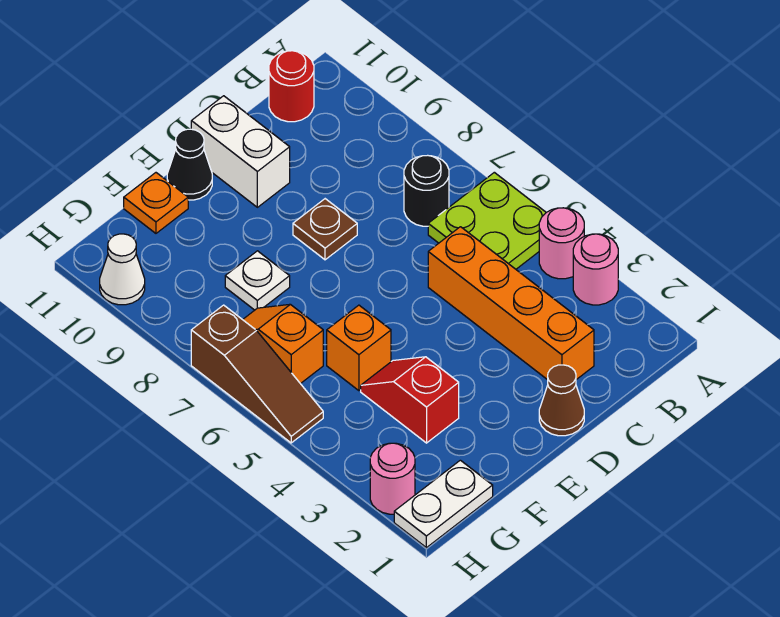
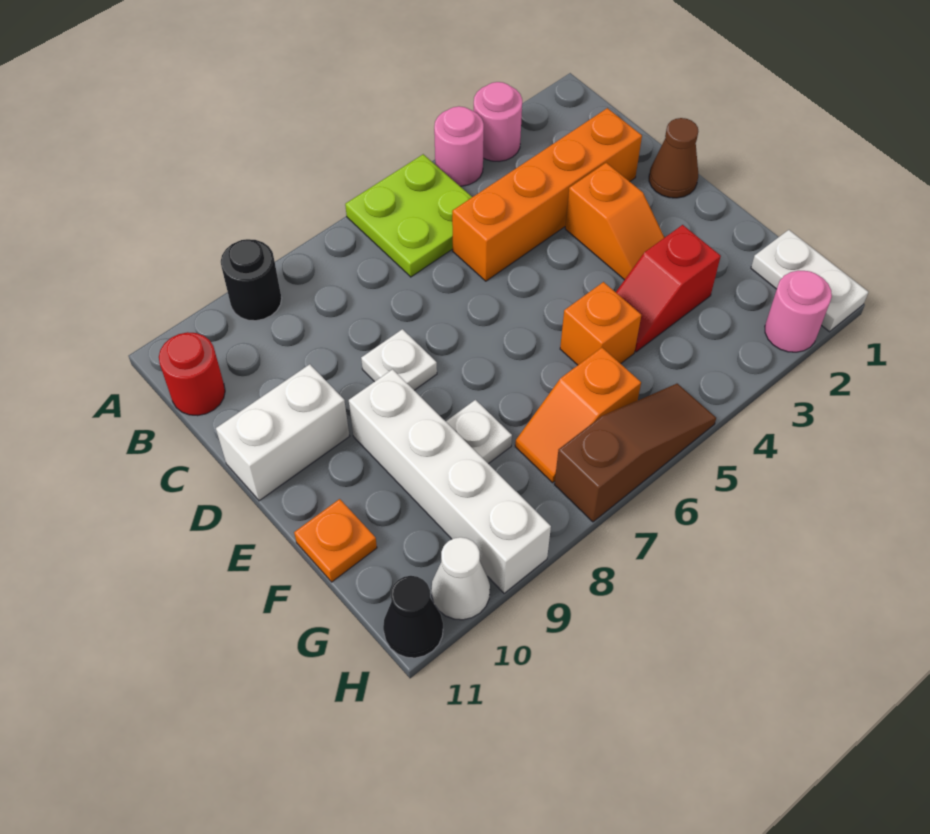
black 1x1 round brick [404,155,449,226] -> black 1x1 round brick moved to [221,239,282,321]
none -> orange 1x2 slope [565,163,665,280]
brown 1x1 plate [293,199,357,260] -> white 1x1 plate [361,329,437,390]
none -> white 1x4 brick [349,369,551,593]
black 1x1 cone [167,129,212,200] -> black 1x1 cone moved to [383,576,443,658]

